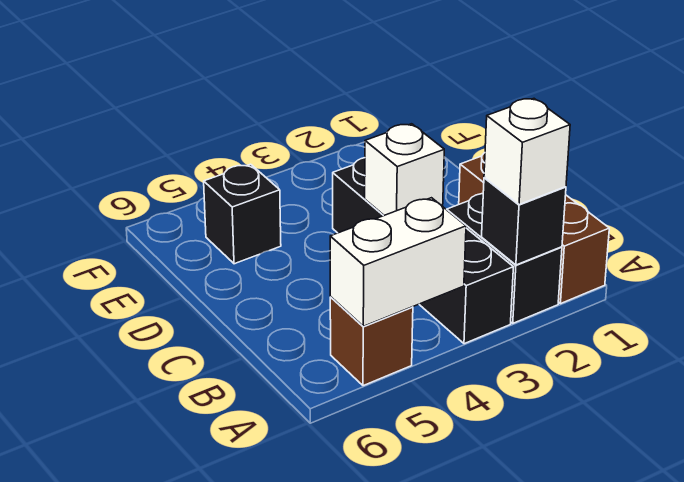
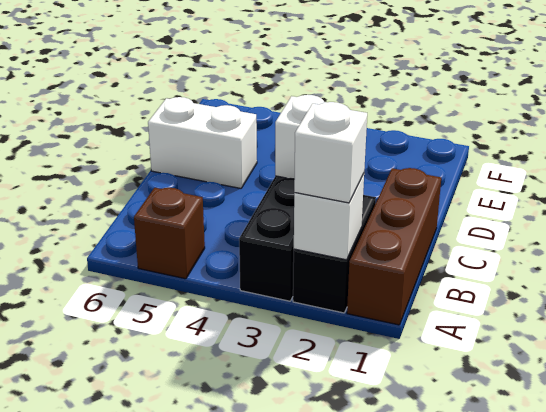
black 1x1 brick [482,178,566,265] -> white 1x1 brick [294,174,364,260]
white 1x2 brick [330,198,466,326] -> white 1x2 brick moved to [148,97,257,188]
black 1x1 brick [204,164,281,264] -> none

